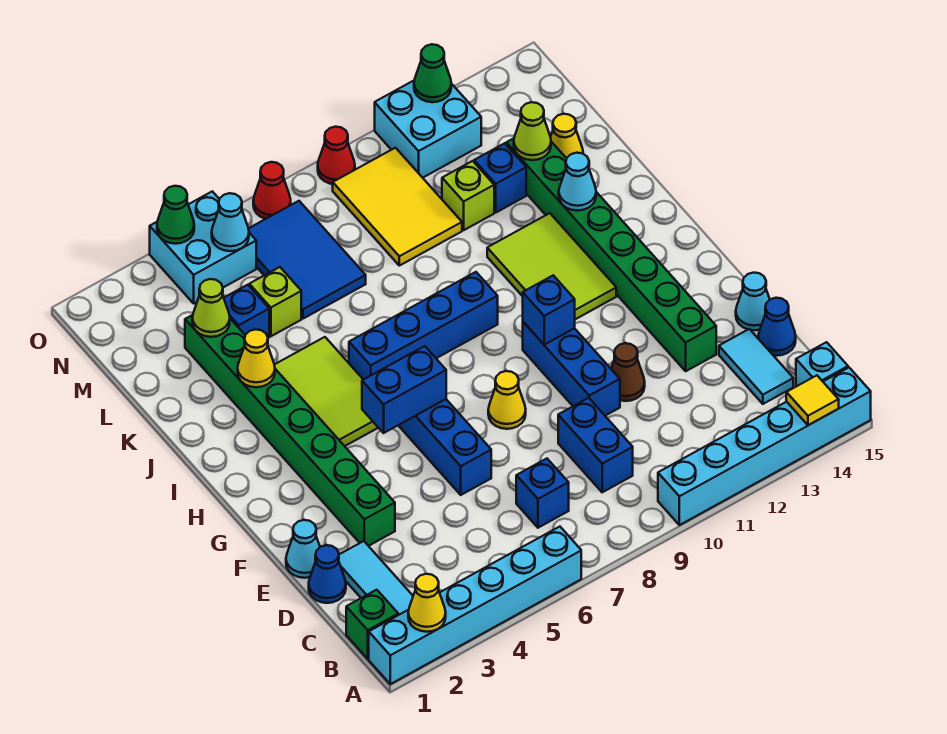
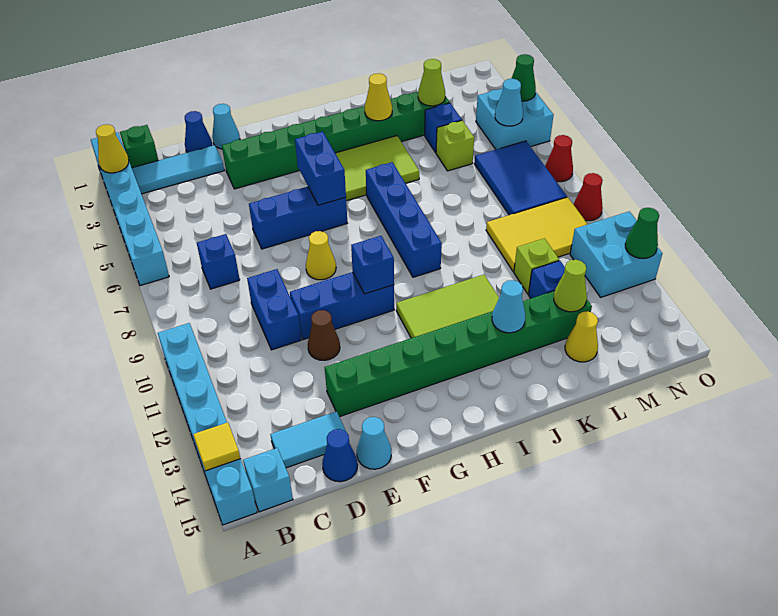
blue 1x2 brick [558,398,633,492] -> blue 1x2 brick turned to [247,269,302,350]
blue 2x3 tile [248,201,366,319] -> blue 2x3 tile turned to [474,141,567,215]

